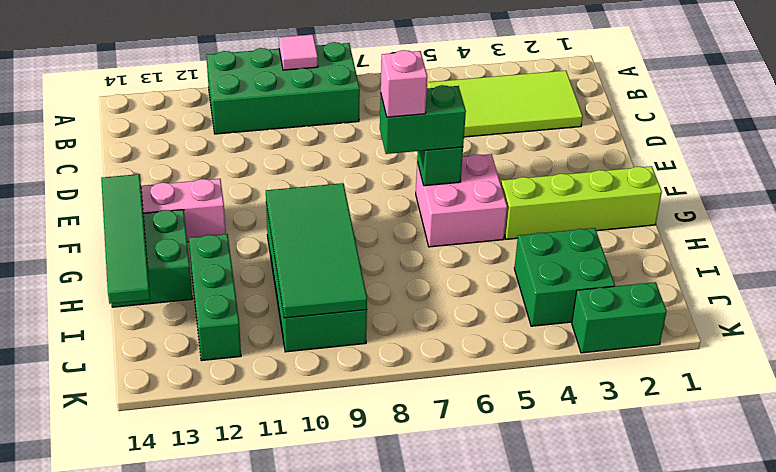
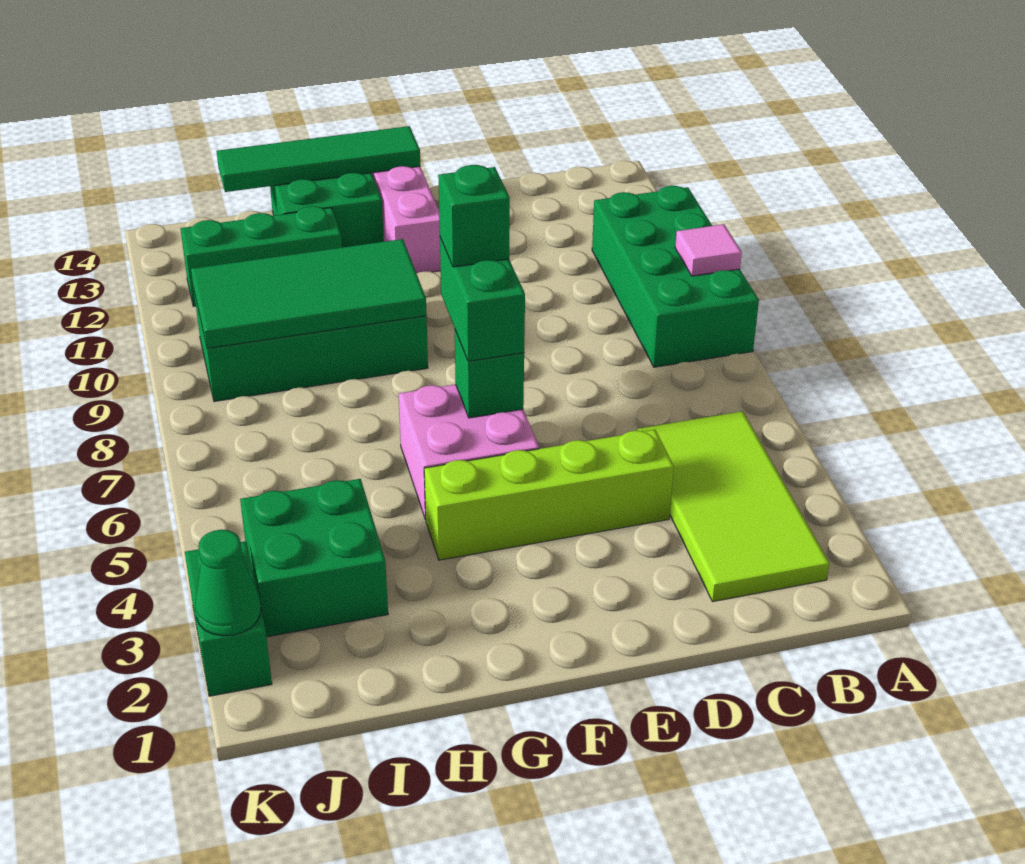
pink 1x1 brick [381,50,427,117] -> green 1x1 brick [438,165,510,267]
lime 1x4 brick [501,166,662,239] -> lime 1x4 brick turned to [424,430,674,560]
none -> green 1x1 cone [195,530,261,636]

